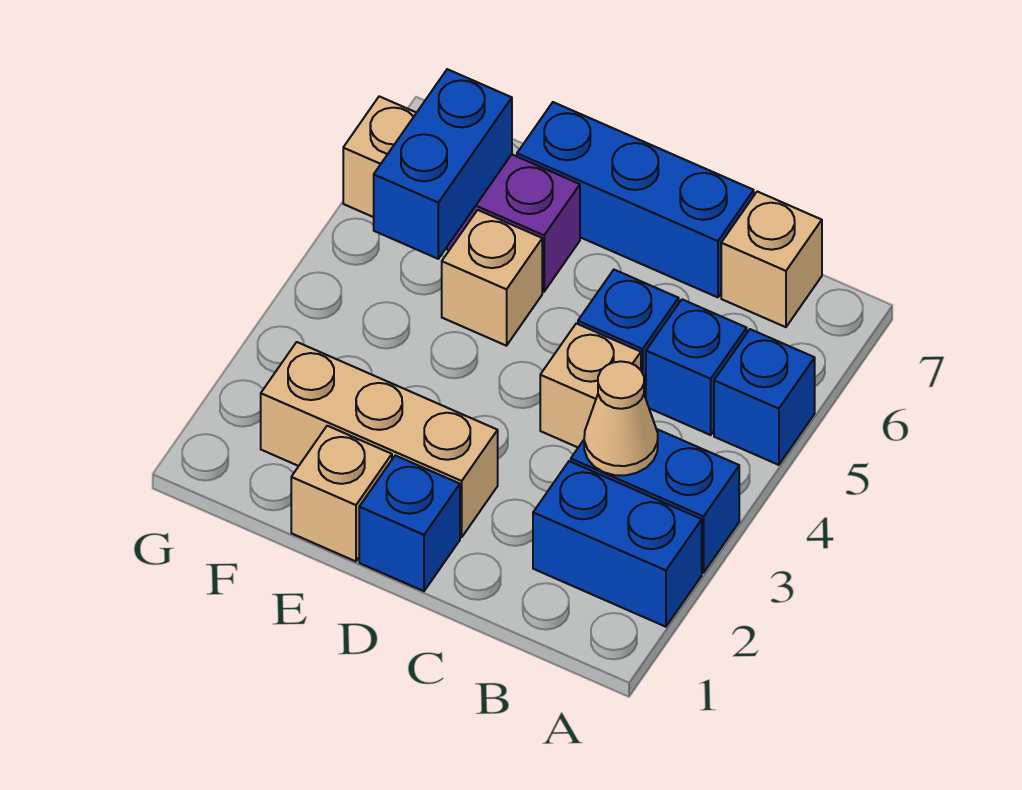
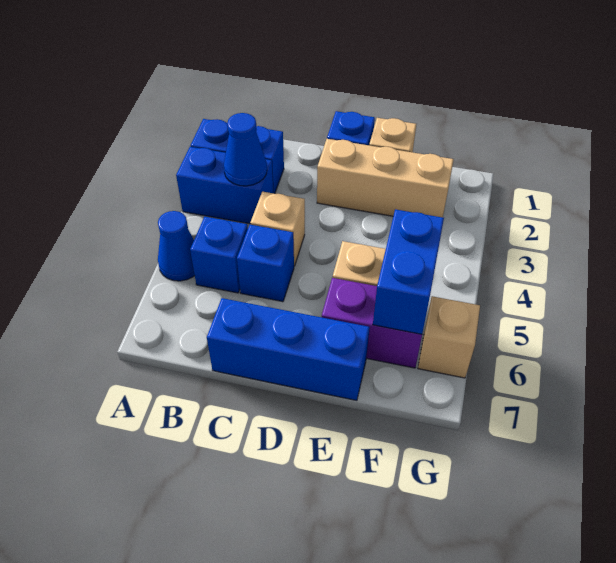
blue 1x1 brick [714,329,815,465] -> blue 1x1 cone [158,211,195,281]
tan 1x1 cone [584,361,658,475] -> blue 1x1 cone [224,113,267,186]
tan 1x1 brick [721,192,822,327] -> none

